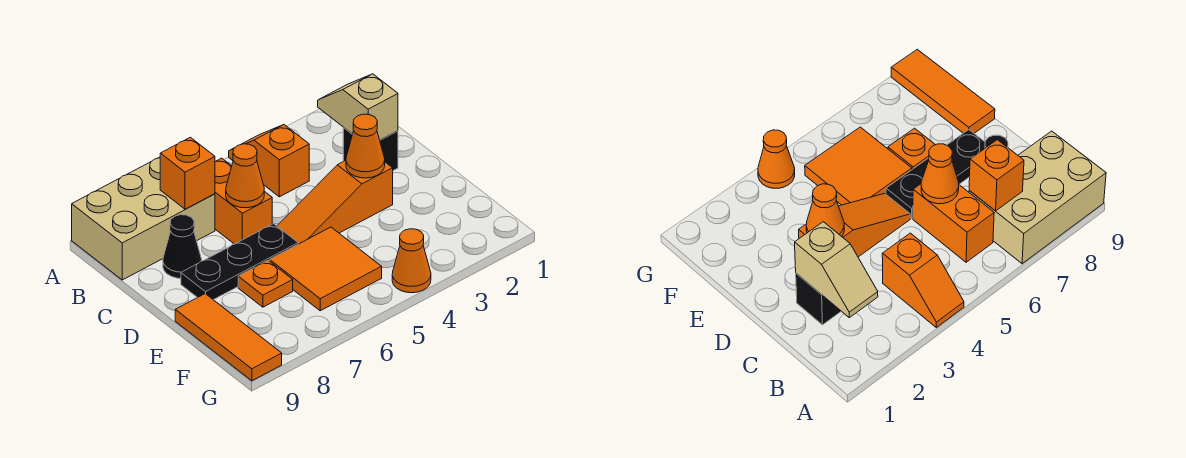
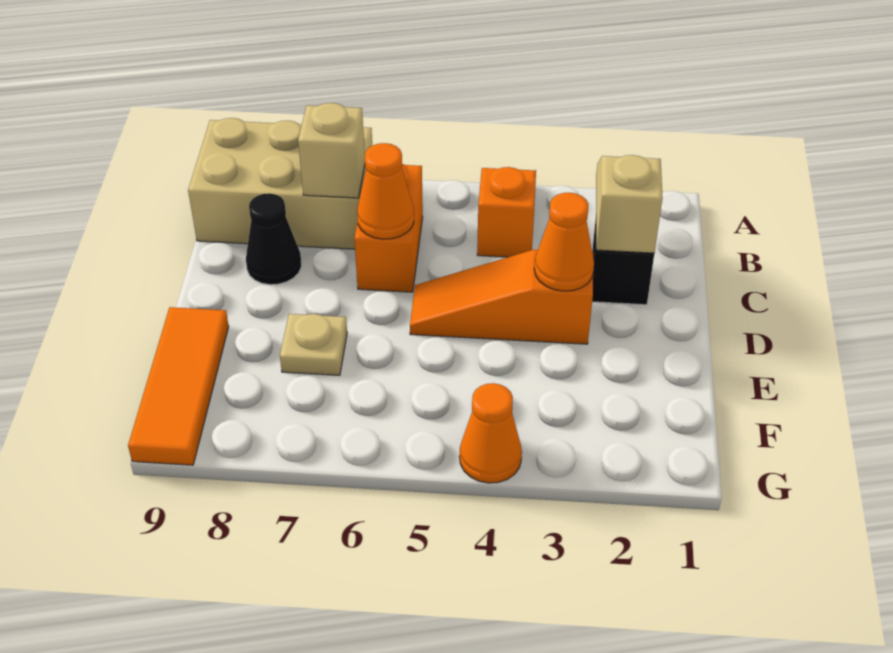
orange 1x1 brick [160,137,215,209] -> tan 1x1 brick [298,103,365,198]
black 1x3 plate [181,224,298,300] -> none
orange 2x2 tile [270,227,382,311] -> none
orange 1x1 plate [238,261,293,307] -> tan 1x1 plate [280,314,347,375]

